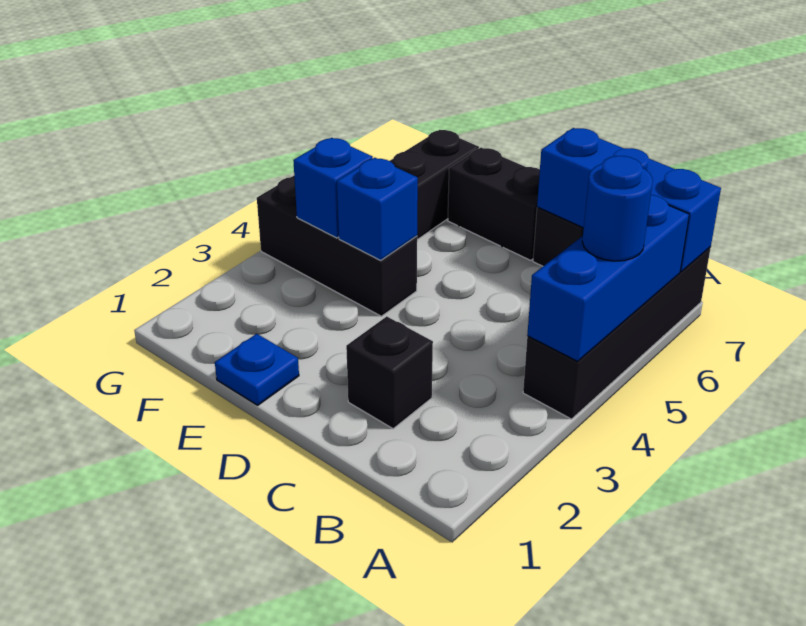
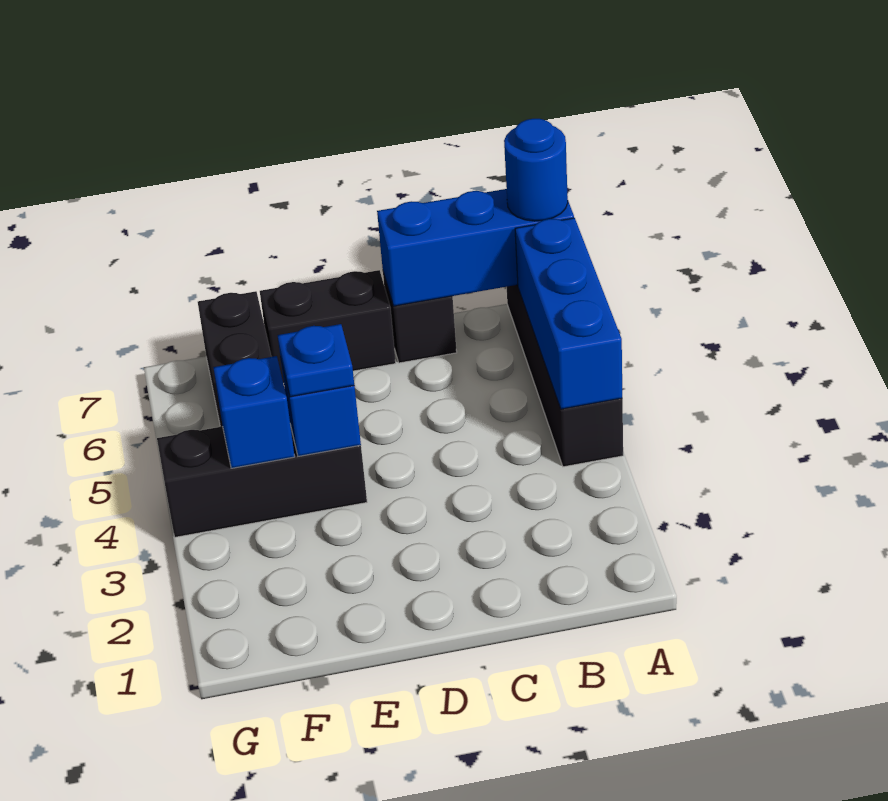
blue 1x1 round brick [582,156,653,261] -> blue 1x1 round brick moved to [504,119,568,221]
black 1x1 brick [346,316,433,429] -> none
blue 1x1 plate [215,334,299,405] -> blue 1x1 plate moved to [278,324,354,397]

